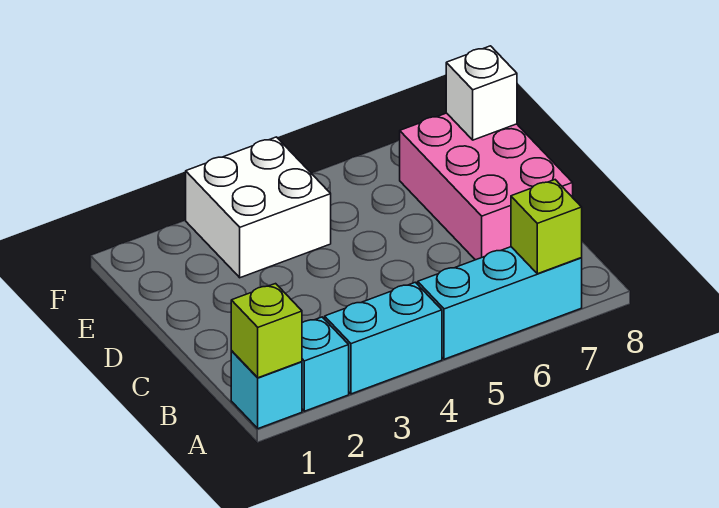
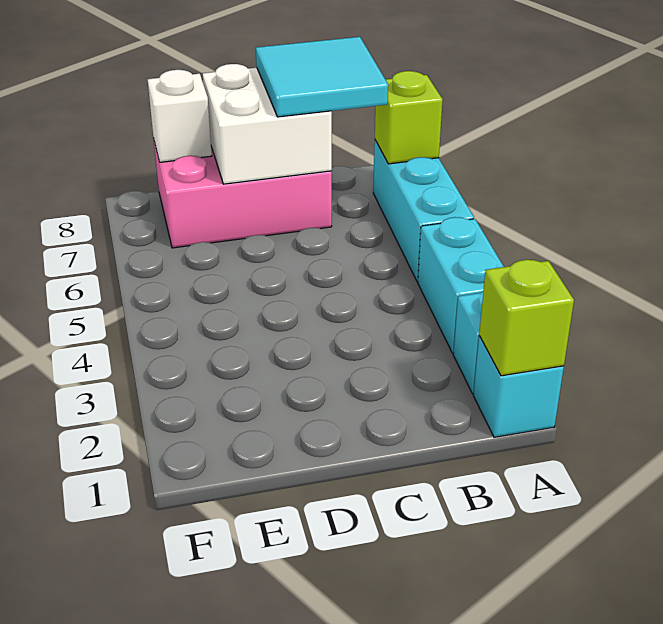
none -> cyan 2x2 tile [256,37,388,117]
white 2x2 brick [186,137,331,278] -> white 2x2 brick moved to [203,64,332,184]

